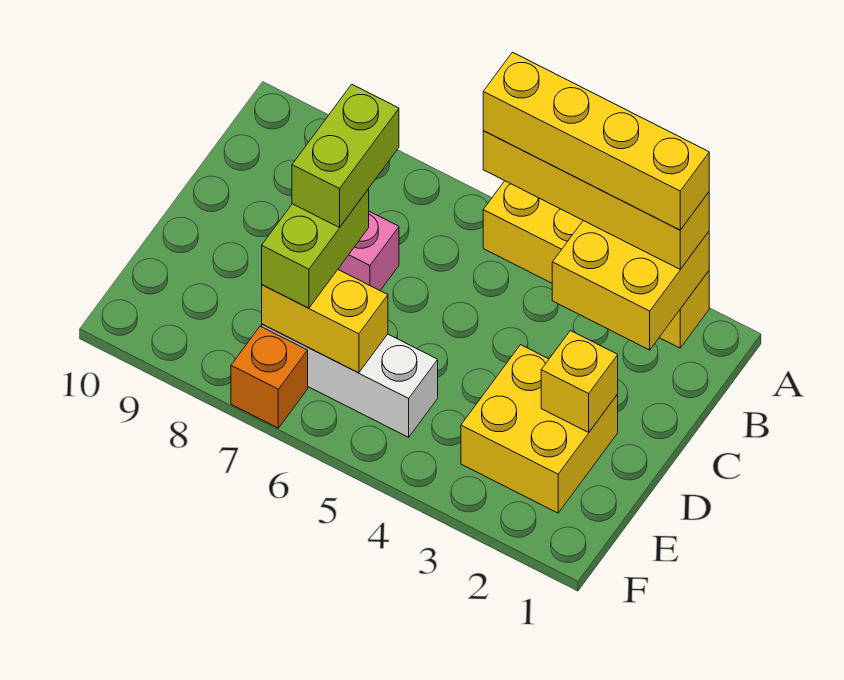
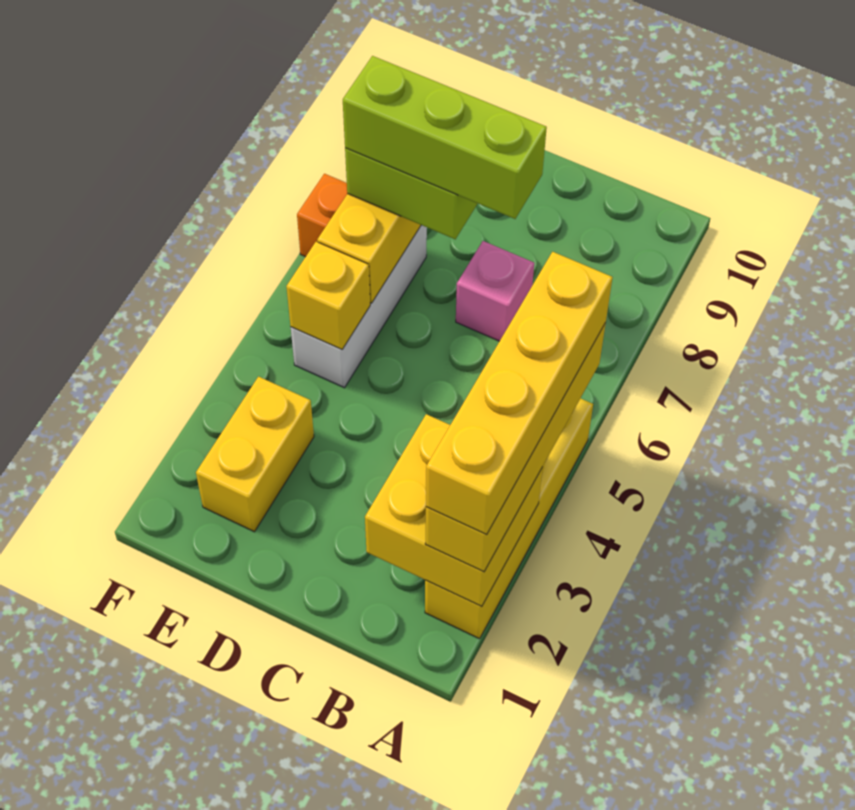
lime 1x2 brick [292,84,399,227] -> lime 1x3 brick [343,56,547,219]
yellow 2x2 brick [461,345,618,513] -> yellow 1x2 brick [196,377,314,532]
yellow 1x1 brick [541,331,618,432] -> yellow 1x1 brick moved to [286,242,370,350]

